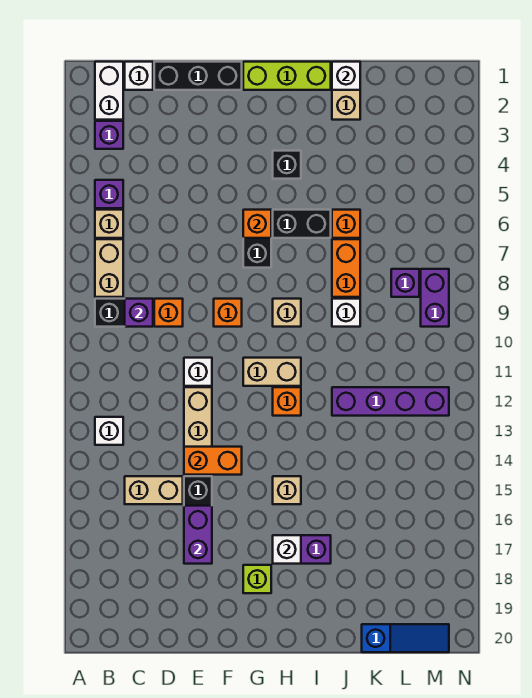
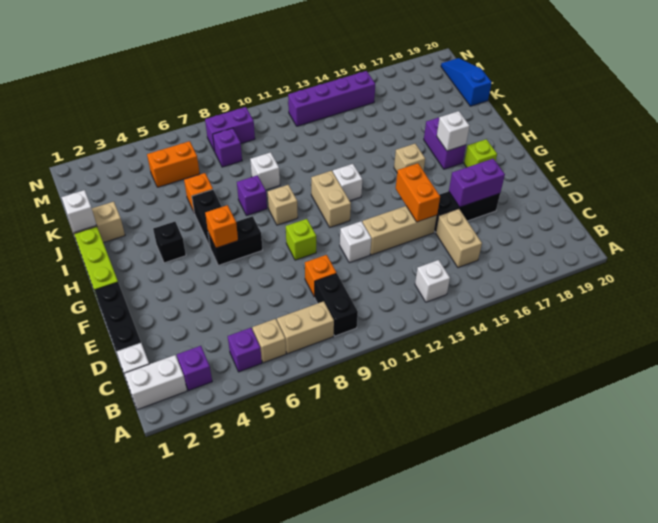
purple 1x1 brick [125,299,153,327] -> purple 1x1 brick moved to [237,175,267,216]
orange 1x1 brick [214,299,242,327] -> lime 1x1 brick [286,219,316,260]
orange 1x1 brick [273,387,301,416] -> white 1x1 brick [333,164,362,201]
orange 1x2 brick [332,239,360,297] -> orange 1x2 brick moved to [147,141,200,187]
purple 1x4 brick [332,387,449,416] -> purple 1x4 brick turned to [288,71,375,126]

